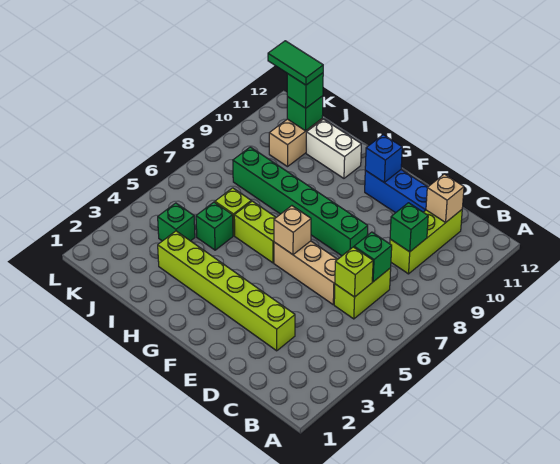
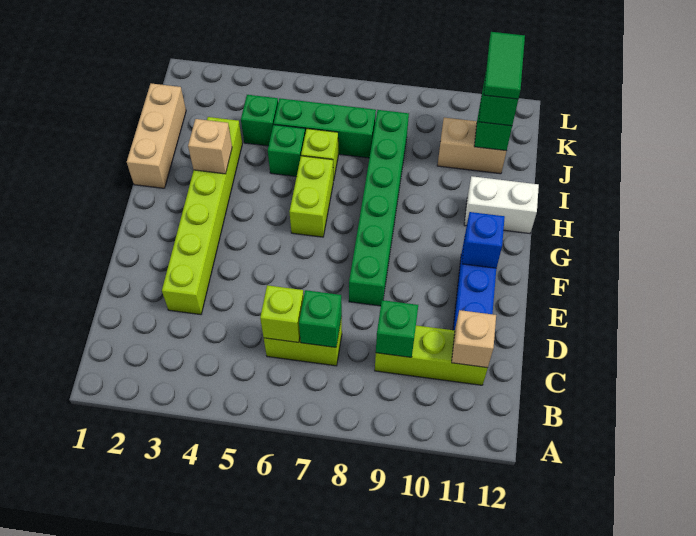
tan 1x3 brick [274,241,338,305] -> tan 1x3 brick moved to [127,83,186,188]
tan 1x1 brick [274,206,311,255] -> tan 1x1 brick moved to [188,119,232,174]
white 1x2 brick [306,119,361,178] -> white 1x2 brick turned to [464,176,539,234]
none -> green 1x3 brick [274,98,376,158]

